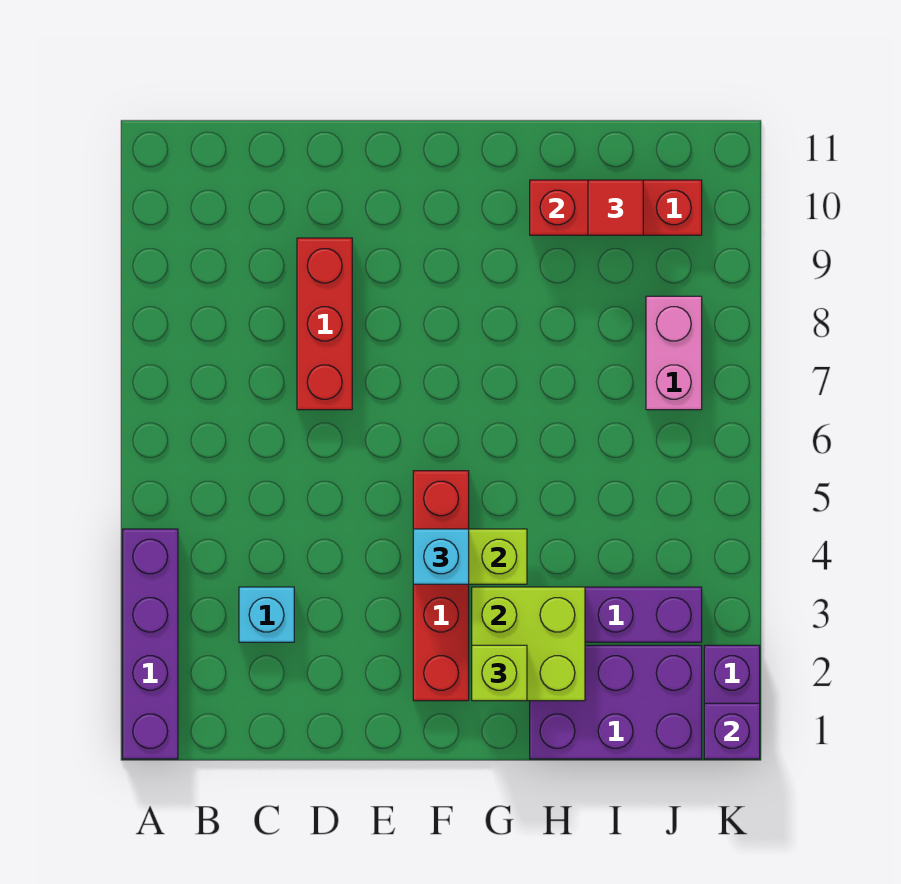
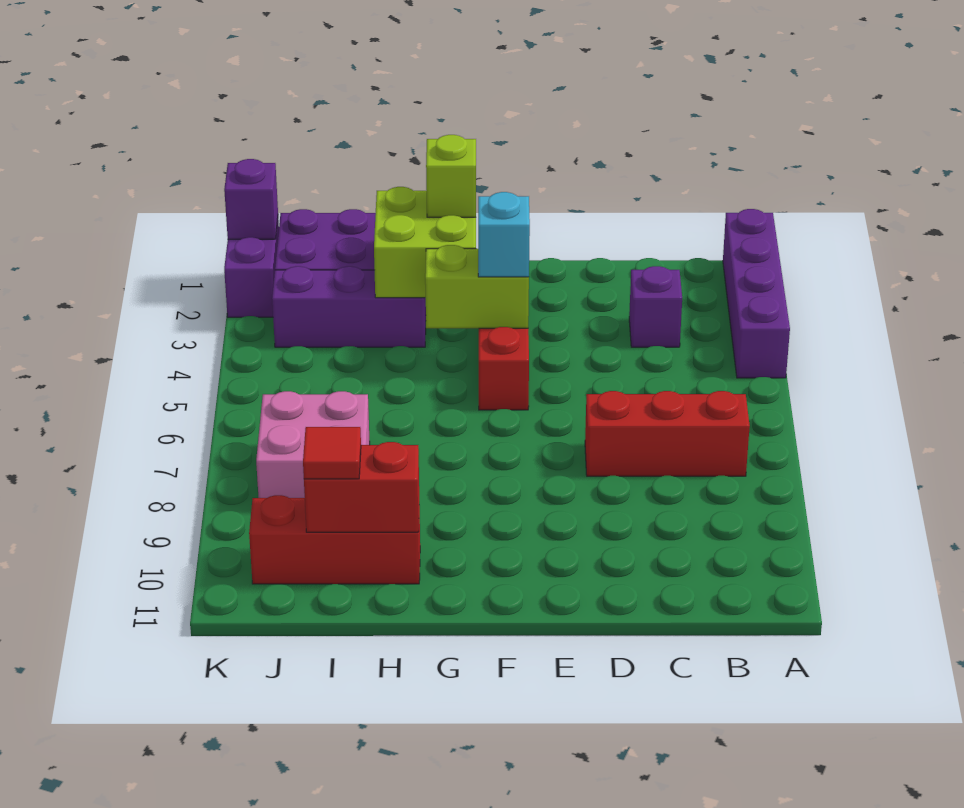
cyan 1x1 brick [239,587,294,642] -> purple 1x1 brick [629,266,682,347]
red 1x3 brick [297,238,352,410] -> red 1x3 brick turned to [585,391,750,476]
pink 1x2 brick [646,296,702,410] -> pink 2x2 brick [256,391,370,498]

